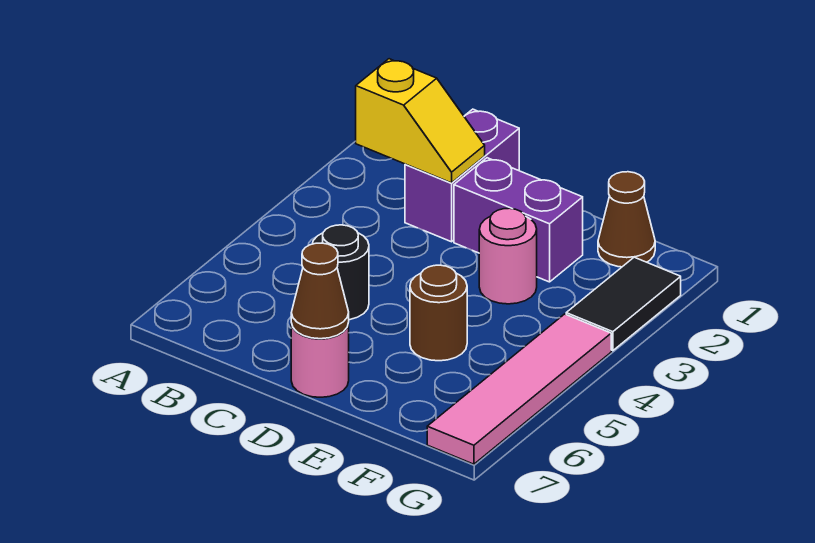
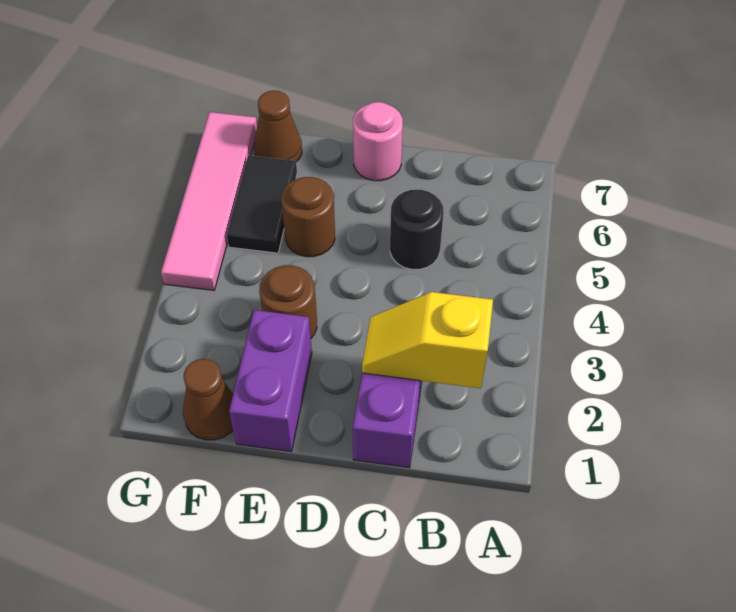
purple 1x2 brick [454,158,583,282] -> purple 1x2 brick turned to [229,310,312,452]
brown 1x1 cone [291,243,349,339] -> brown 1x1 cone moved to [254,91,302,162]
pink 1x1 round brick [479,208,537,304] -> brown 1x1 round brick [259,265,317,338]
black 1x2 tile [566,257,681,351] -> black 1x2 tile moved to [227,155,297,253]

